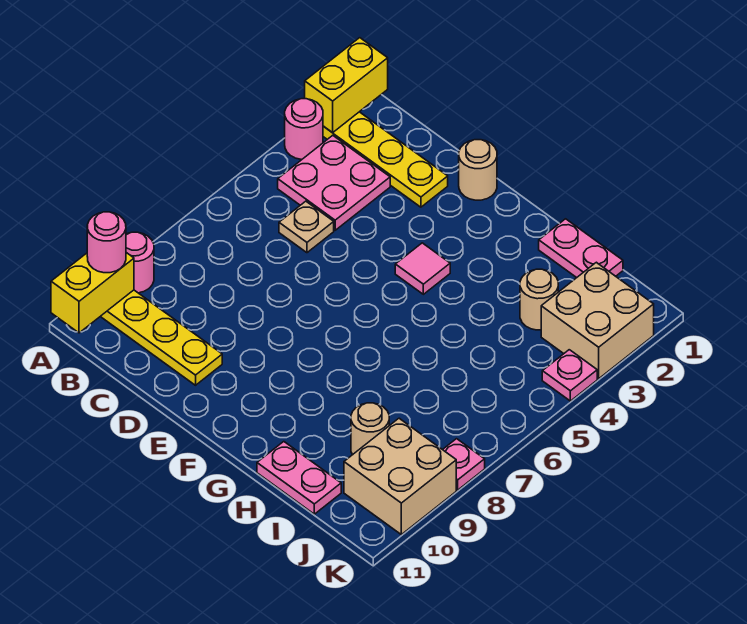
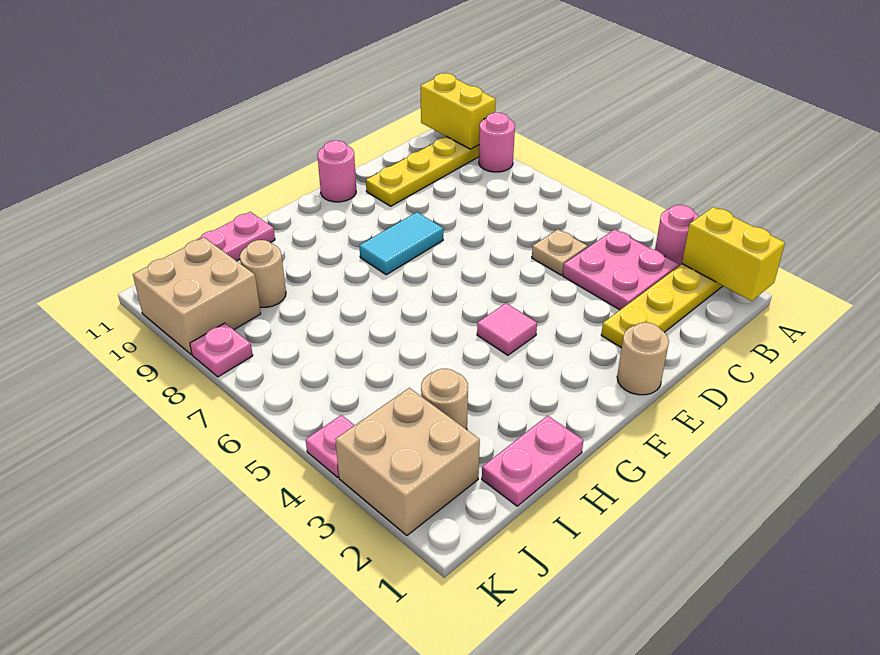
pink 1x1 round brick [87,212,126,273] -> pink 1x1 round brick moved to [317,141,356,202]
none -> cyan 1x2 tile [359,212,443,275]

